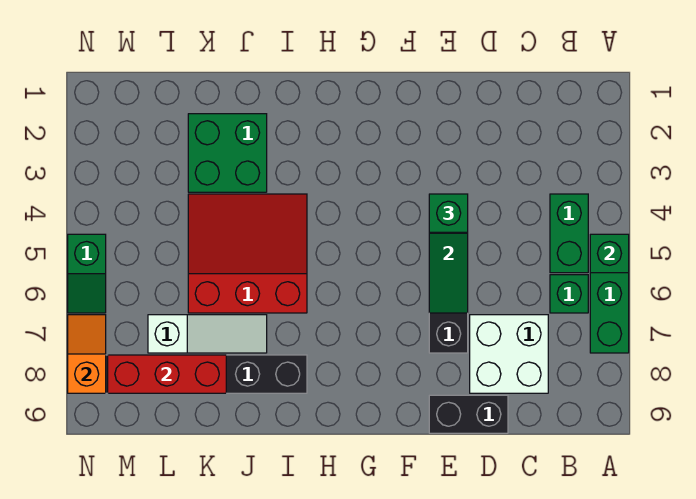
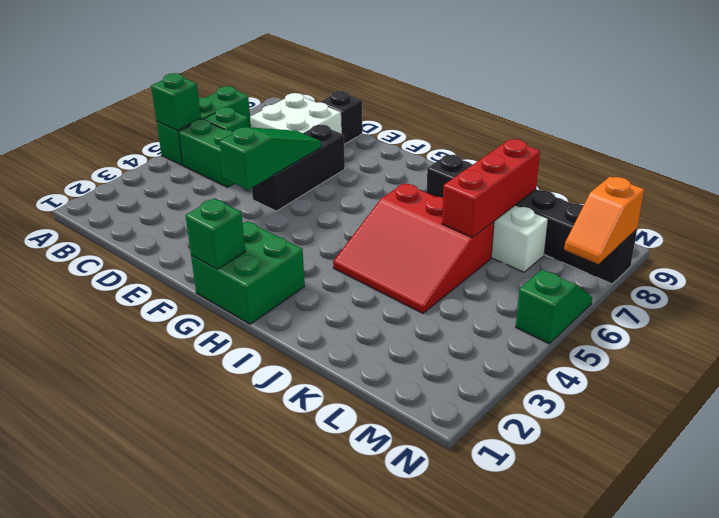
green 1x2 brick [550,194,588,273] -> green 1x2 brick turned to [179,119,234,187]
black 1x2 brick [429,395,508,433] -> black 1x1 brick [320,91,362,144]
green 1x1 brick [429,194,468,232] -> green 1x1 brick moved to [185,198,245,269]
green 2x2 brick [188,114,267,192] -> green 2x2 brick moved to [191,221,305,324]
red 1x3 brick [108,355,226,393] -> red 1x3 brick turned to [442,139,540,238]

